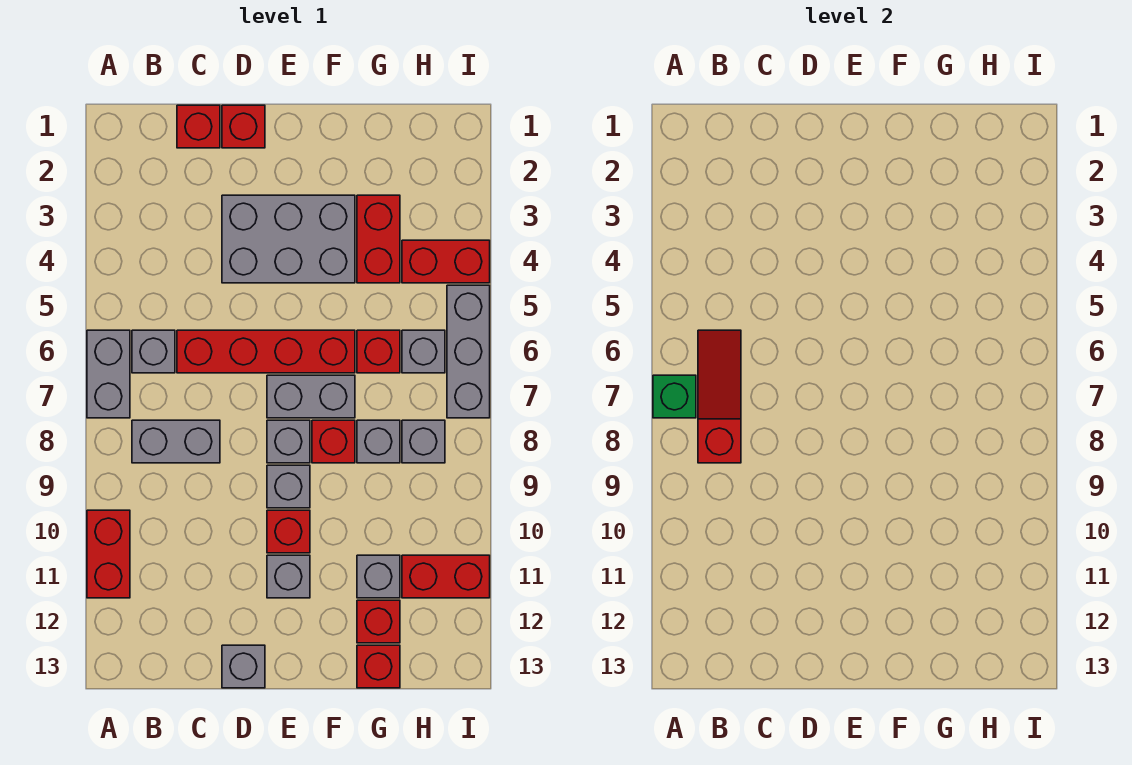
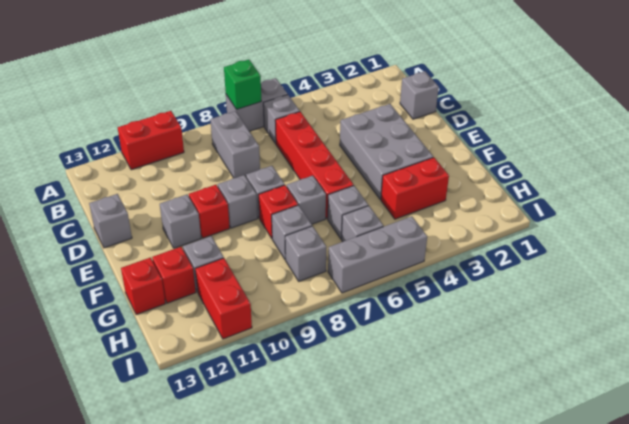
red 1x3 slope [698,330,741,463] -> none
red 1x1 brick [177,105,220,148] -> grey 1x1 brick [400,71,439,119]
red 1x1 brick [222,105,265,148] -> none
grey 1x2 brick [267,375,355,418] -> grey 1x1 brick [287,176,326,224]
red 1x1 brick [357,330,400,373] -> grey 1x1 brick [328,186,368,239]
red 1x2 brick [402,240,490,283] -> none

